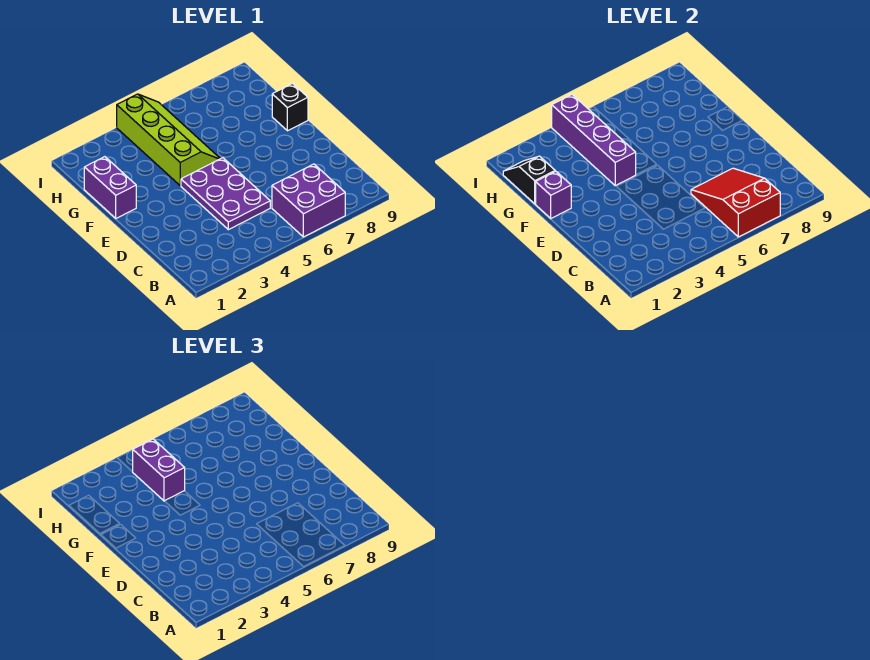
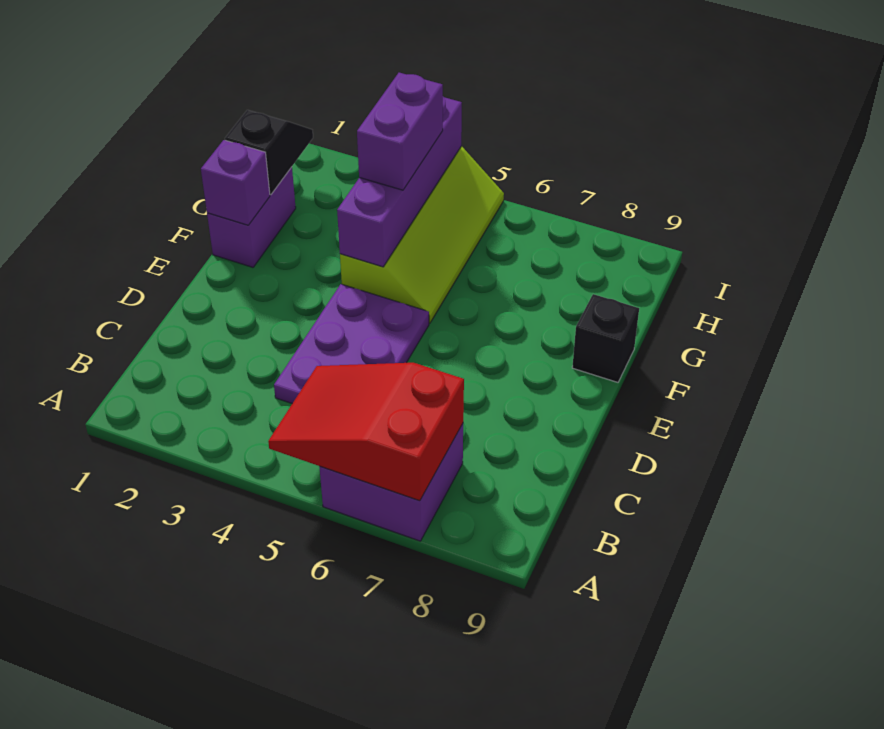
red 2x3 slope [691,168,780,237] -> red 2x3 slope turned to [268,363,464,501]

